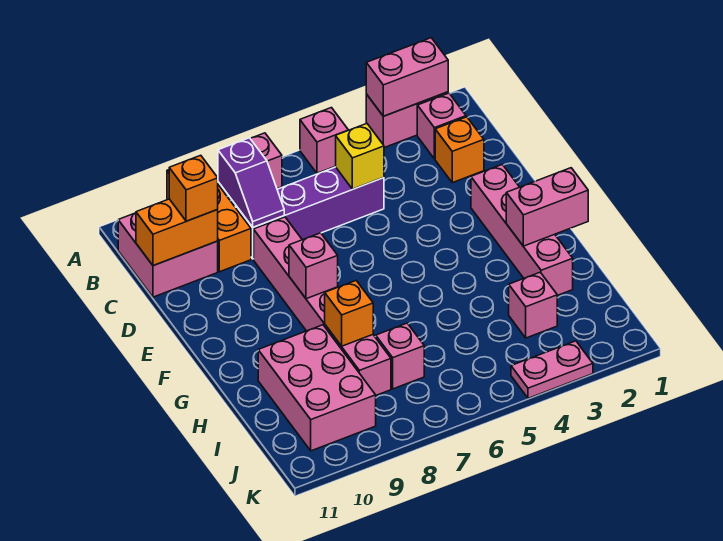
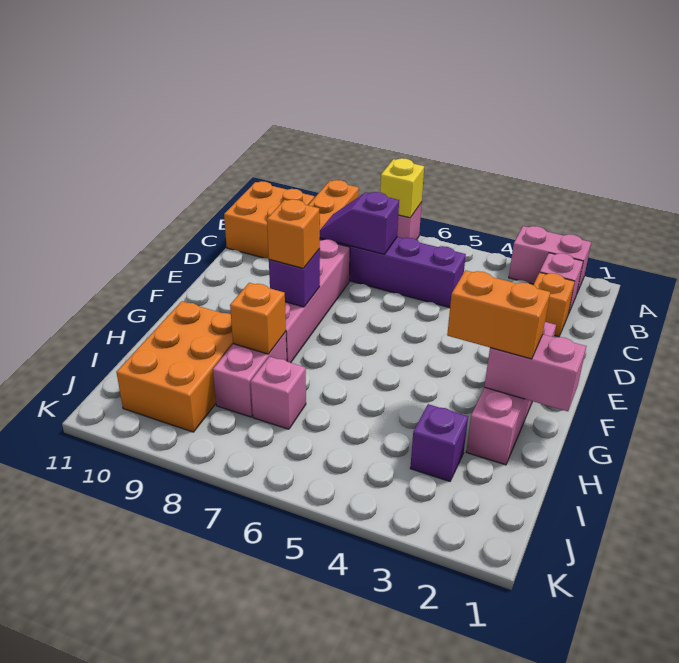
pink 1x2 brick [366,38,448,116] -> none
pink 1x1 brick [300,108,348,173] -> none
purple 1x2 slope [218,138,284,227] -> purple 1x2 slope turned to [320,192,399,254]
pink 2x2 brick [118,213,218,297] -> orange 2x2 brick [224,181,314,259]
yellow 1x1 brick [336,123,384,189] -> yellow 1x1 brick moved to [380,158,424,218]
orange 1x2 brick [136,199,218,266] -> orange 1x2 brick moved to [447,270,550,359]
orange 1x1 brick [169,155,218,221] -> orange 1x1 brick moved to [267,199,320,268]
pink 1x1 brick [289,233,338,299] -> purple 1x1 brick [269,249,320,307]
pink 2x3 brick [258,325,376,451] -> orange 2x3 brick [116,301,233,432]
pink 1x1 brick [509,272,557,338] -> purple 1x1 brick [410,404,468,481]
pink 1x2 plate [511,341,593,398] -> none

